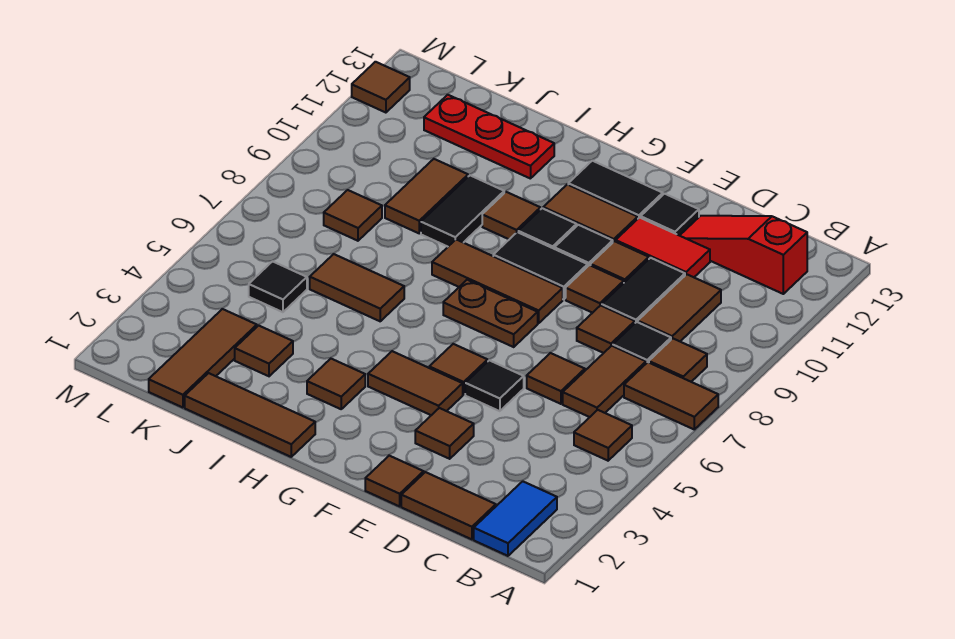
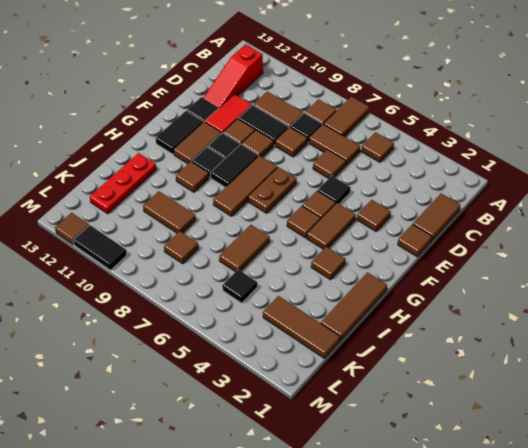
blue 1x2 tile [474,481,557,556] -> none
black 1x2 tile [421,175,504,247] -> black 1x2 tile moved to [73,225,127,270]
brown 1x1 tile [235,325,293,376] -> brown 1x1 tile moved to [287,206,321,238]

